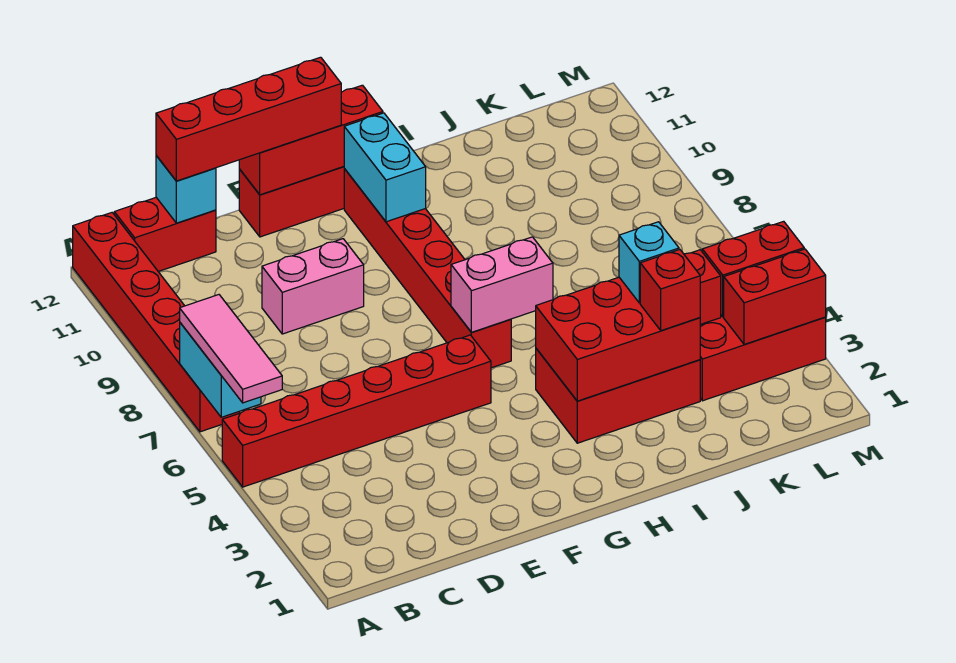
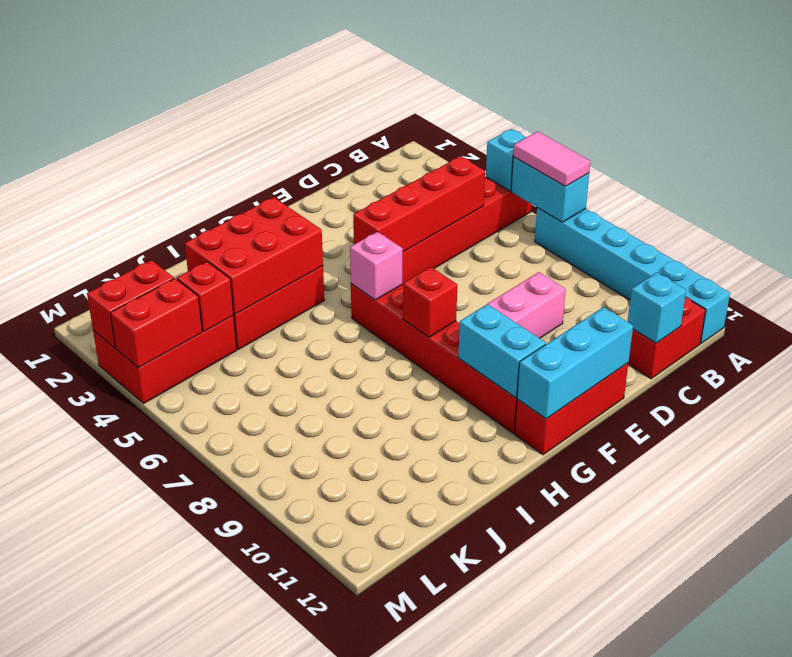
pink 1x3 tile [180,295,282,403] -> pink 1x2 tile [513,131,590,186]
red 1x6 brick [73,213,240,432] -> cyan 1x6 brick [535,208,730,343]
red 1x4 brick [156,57,341,181] -> red 1x4 brick moved to [353,156,485,252]
red 1x3 brick [239,85,383,195] -> cyan 1x3 brick [517,307,633,419]
pink 1x2 brick [451,237,553,332] -> pink 1x1 brick [350,232,403,300]
red 1x1 brick [640,250,700,331] -> red 1x1 brick moved to [403,267,457,337]
cyan 1x1 brick [619,222,679,303] -> cyan 1x1 brick moved to [486,129,526,191]

